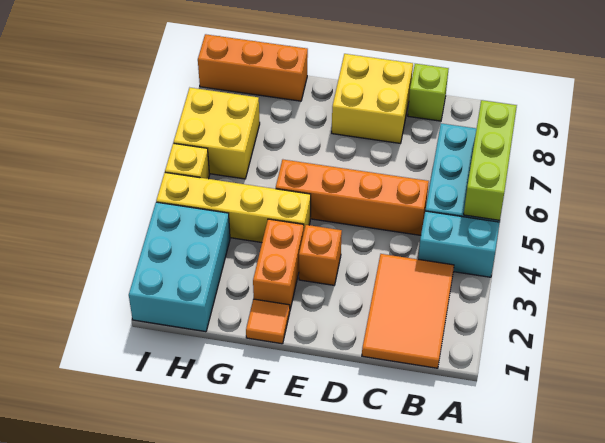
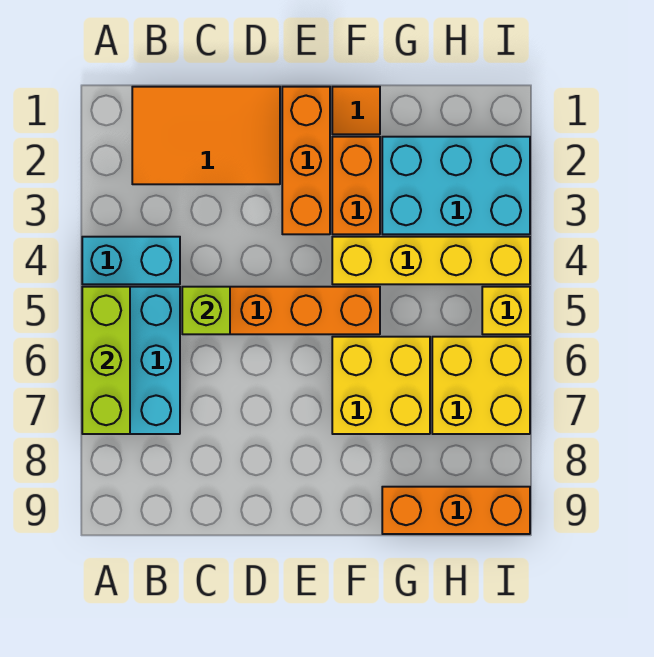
orange 2x3 tile [362,254,454,368] -> orange 2x3 tile turned to [132,87,280,184]
lime 1x1 brick [408,64,449,121] -> lime 1x1 brick moved to [182,287,230,334]
yellow 2x2 brick [332,54,413,143] -> yellow 2x2 brick moved to [332,337,430,434]
orange 1x1 brick [299,225,342,285] -> orange 1x3 brick [282,87,330,234]
cyan 2x3 brick [129,202,230,332] -> cyan 2x3 brick turned to [382,137,530,234]

